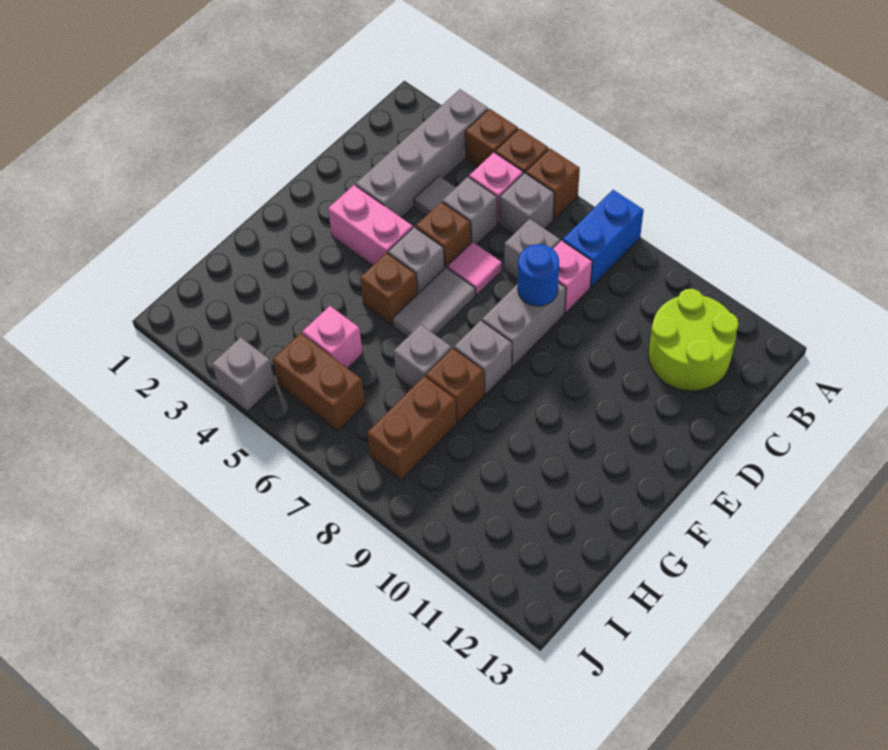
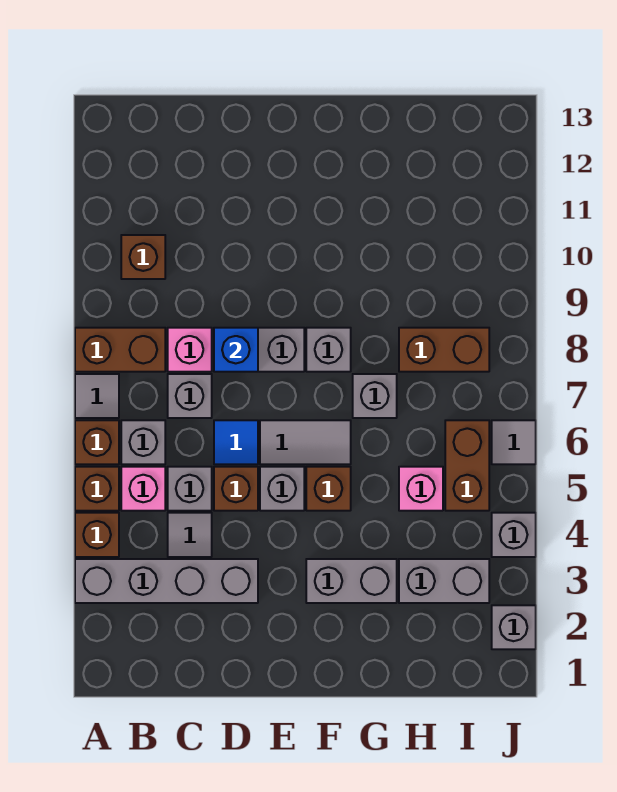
none -> grey 1x1 tile [75,374,119,418]
blue 1x2 brick [563,190,644,287] -> brown 1x2 brick [75,328,165,372]
lime 2x2 round brick [649,289,738,391] -> none
pink 1x1 tile [447,242,502,295] -> blue 1x1 tile [214,420,258,464]
blue 1x1 round brick [518,244,559,306] -> blue 1x1 brick [214,328,258,372]
pink 1x2 brick [328,185,413,266] -> none
none -> grey 1x2 brick [306,559,397,603]
brown 1x1 brick [426,348,484,423] -> brown 1x1 brick moved to [121,235,165,279]
none -> grey 1x2 brick [399,559,489,603]
none -> grey 1x1 brick [492,605,536,649]
none -> grey 1x1 tile [492,420,536,464]

